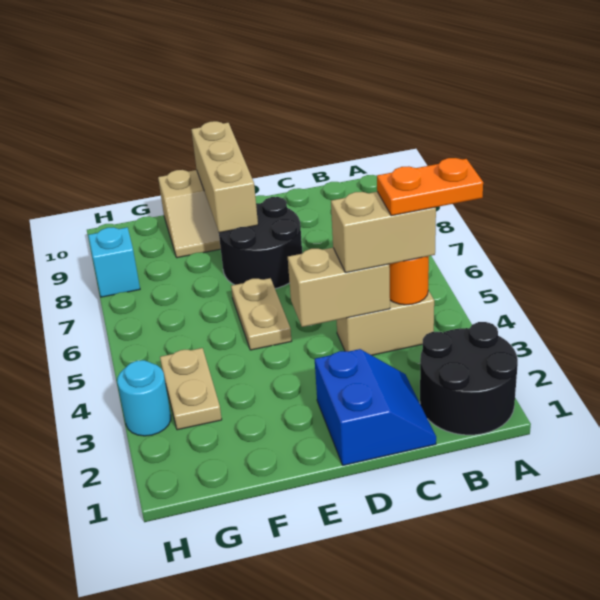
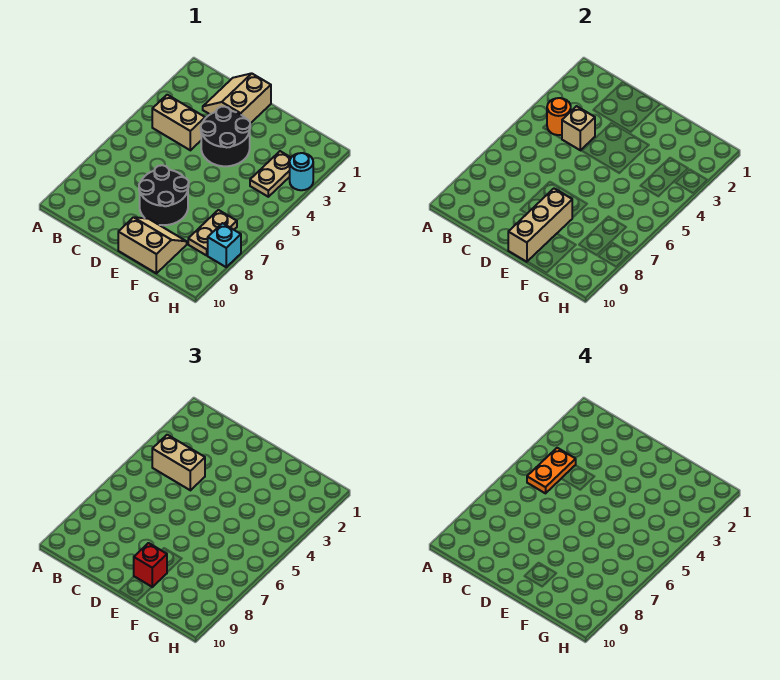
black 2x2 round brick [420,322,518,435] -> black 2x2 round brick moved to [201,107,250,166]
orange 1x2 plate [377,158,483,216] -> orange 1x2 plate turned to [527,448,576,493]
blue 2x2 slope [315,349,436,465] -> tan 2x2 slope [203,73,271,124]
tan 1x2 brick [288,248,390,327] -> tan 1x1 brick [562,106,595,150]
tan 1x2 plate [231,278,292,350] -> tan 1x2 plate moved to [188,210,237,255]
none -> red 1x1 brick [134,543,167,587]

